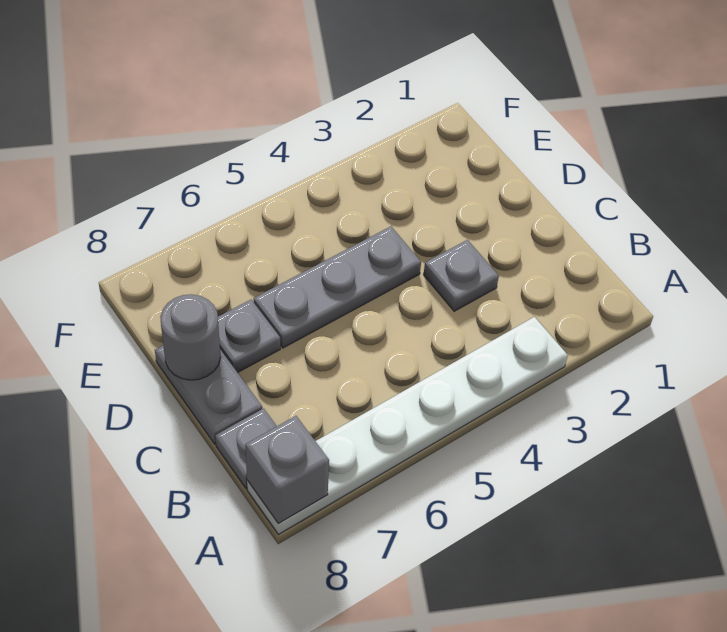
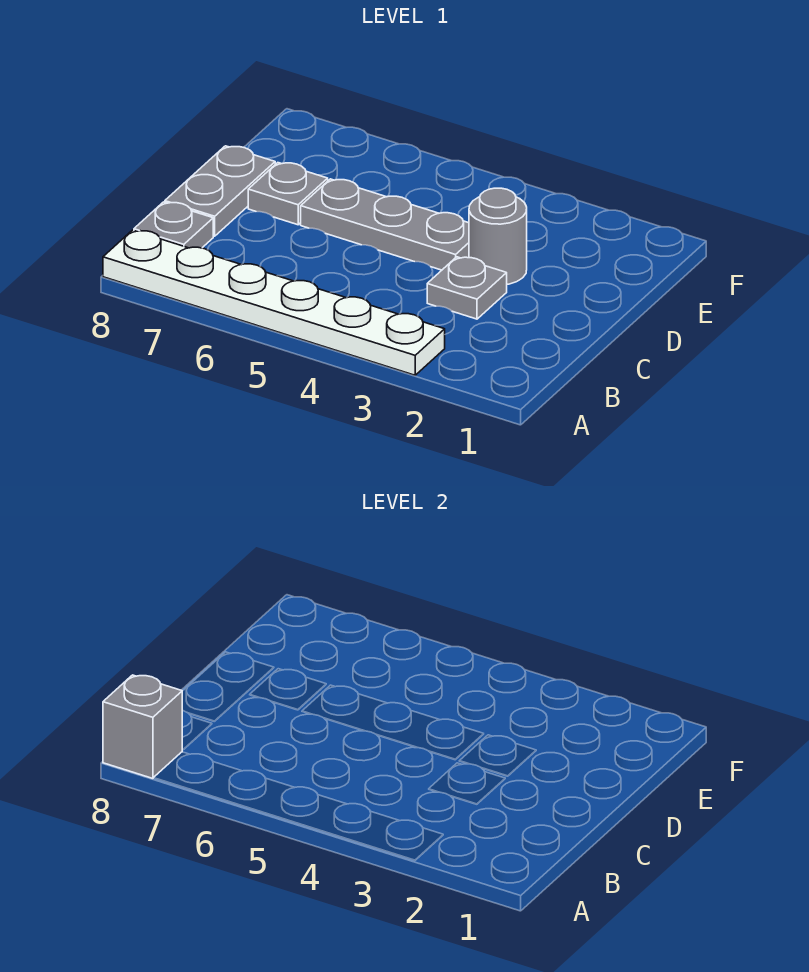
grey 1x1 round brick [160,294,221,380] -> grey 1x1 round brick moved to [469,188,527,284]

